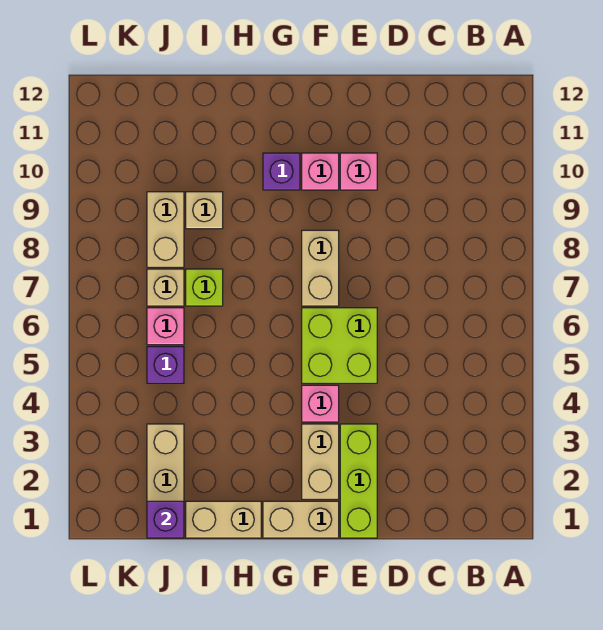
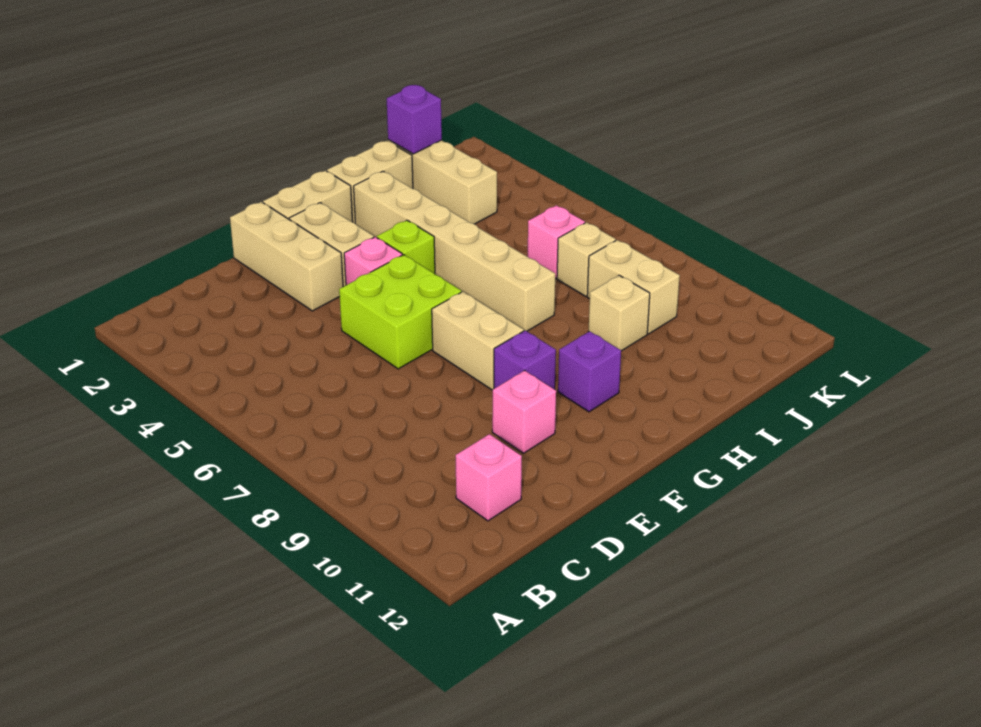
lime 1x3 brick [340,424,377,538] -> tan 1x3 brick [230,202,343,311]
pink 1x1 brick [302,153,339,190] -> pink 1x1 brick moved to [456,434,522,521]
none -> tan 1x6 brick [354,171,556,331]
lime 1x1 brick [186,269,223,306] -> lime 1x1 brick moved to [377,220,435,274]
purple 1x1 brick [147,347,184,383] -> purple 1x1 brick moved to [494,331,556,389]

